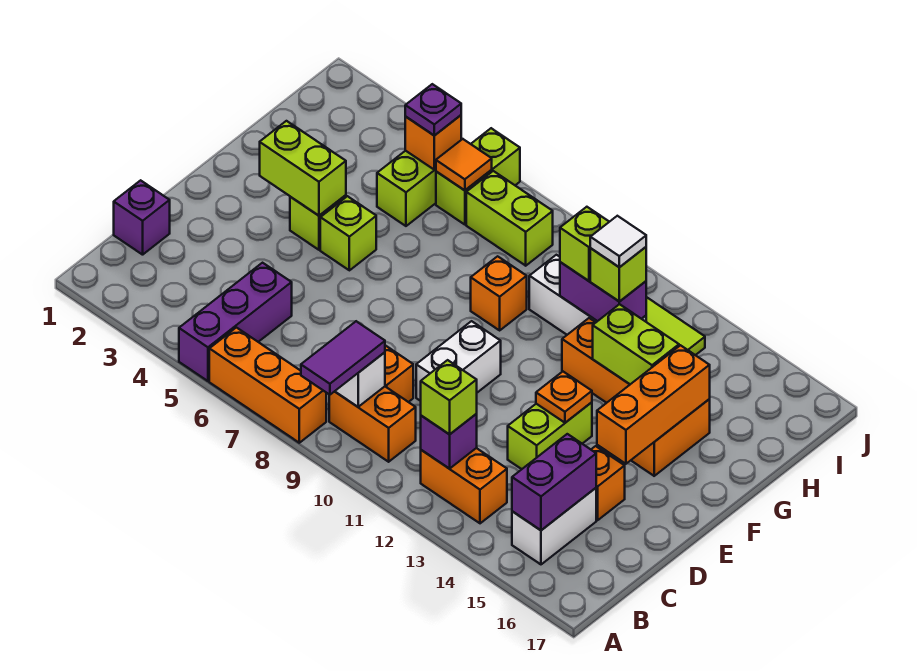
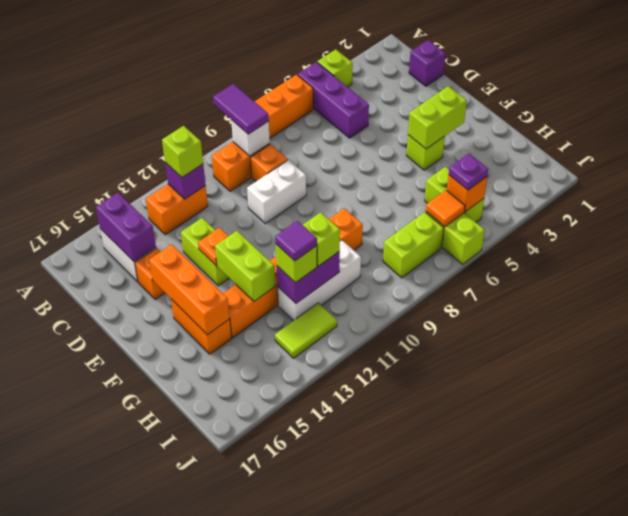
white 1x2 brick [416,321,501,401] -> white 1x2 brick turned to [247,160,306,224]
lime 1x1 brick [320,196,376,270] -> lime 1x1 brick moved to [317,49,353,87]
lime 1x2 brick [593,304,679,384] -> lime 1x2 brick turned to [215,231,275,301]
white 1x1 tile [590,216,646,267] -> purple 1x1 tile [275,221,317,261]

